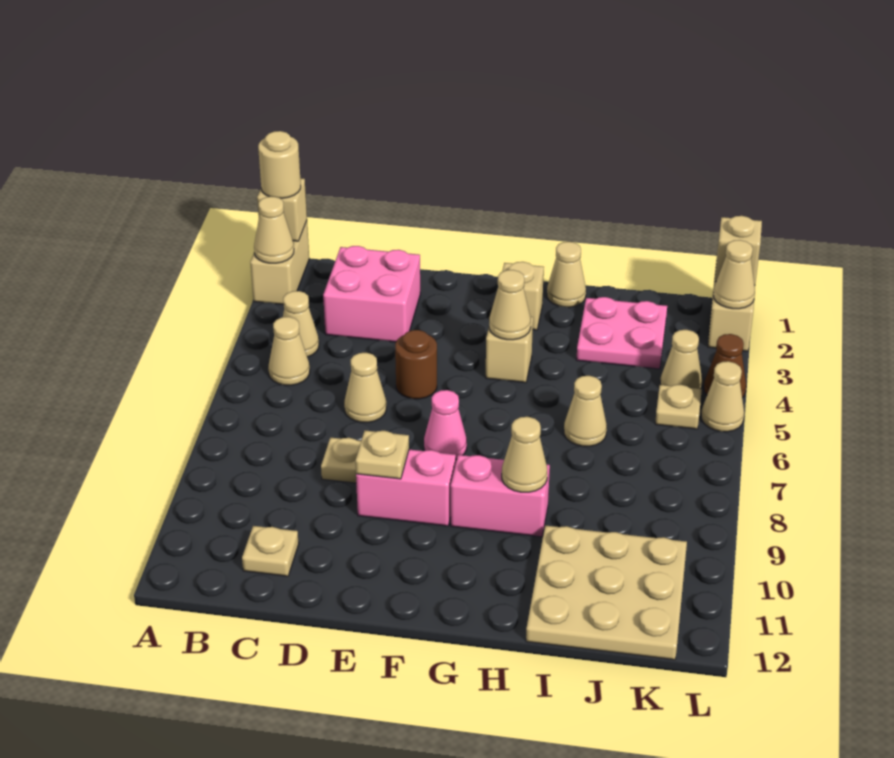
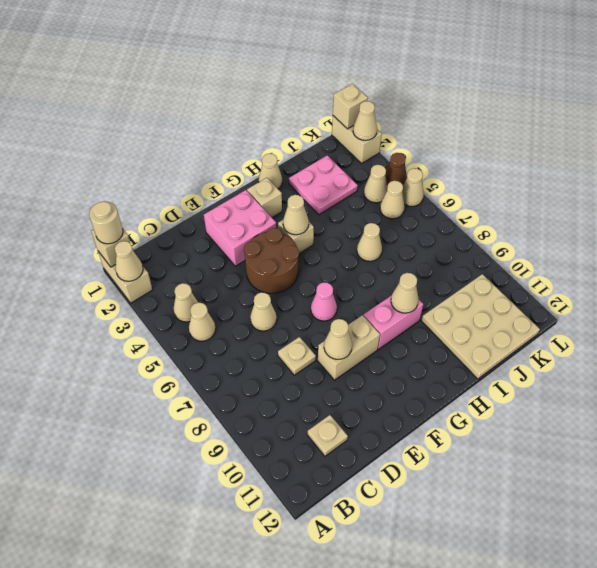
pink 2x2 brick [323,246,420,342] -> pink 2x2 brick moved to [204,190,276,266]
brown 1x1 round brick [395,330,437,399] -> brown 2x2 round brick [244,228,299,293]
pink 1x2 brick [356,450,456,526] -> tan 1x2 brick [318,315,380,380]
tan 1x1 plate [356,430,409,479] -> tan 1x1 cone [324,319,352,359]
tan 1x1 plate [655,385,702,429] -> tan 1x1 cone [380,181,405,219]

